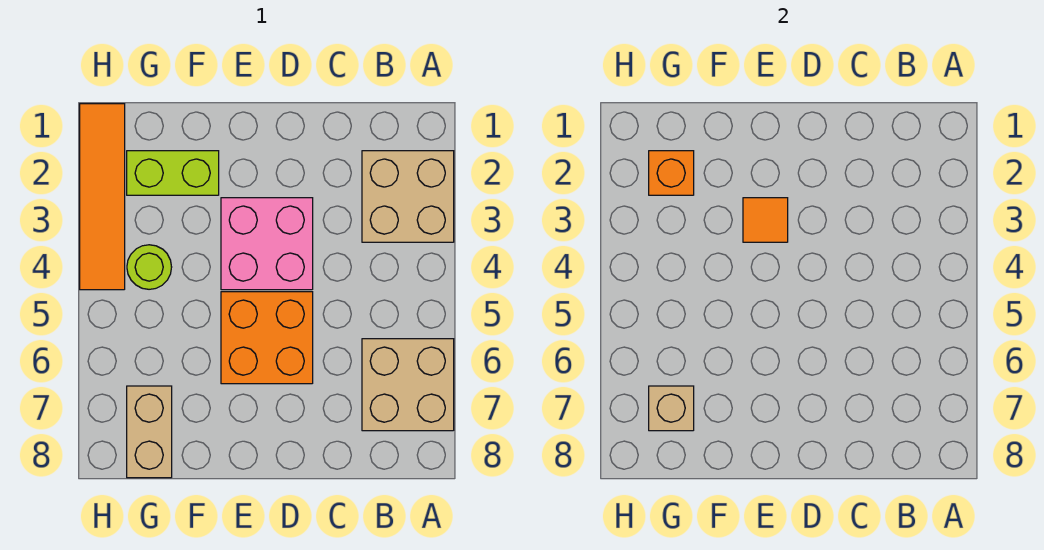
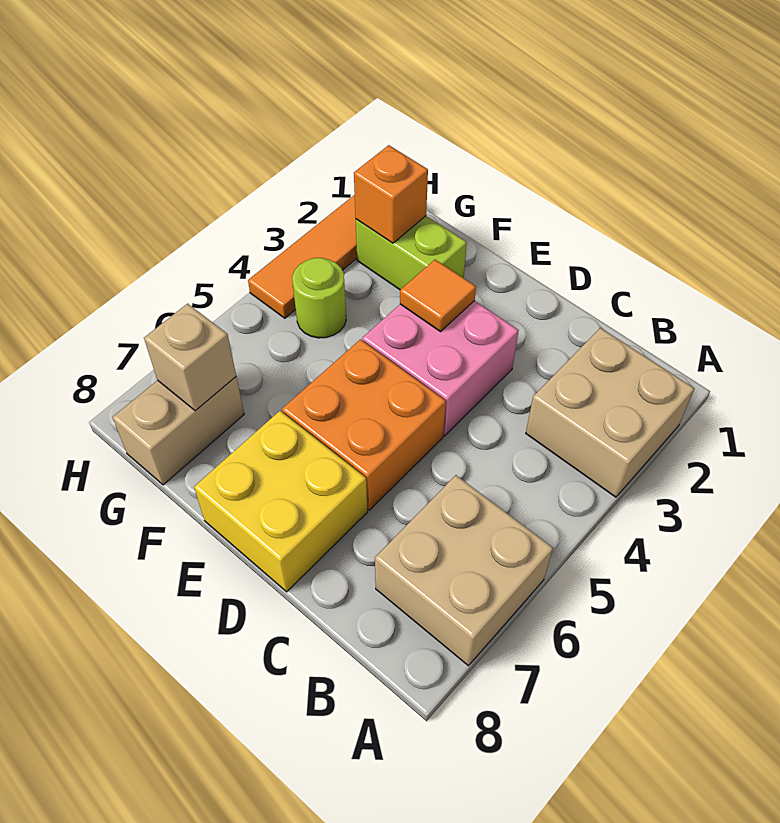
none -> yellow 2x2 brick [194,411,367,592]

